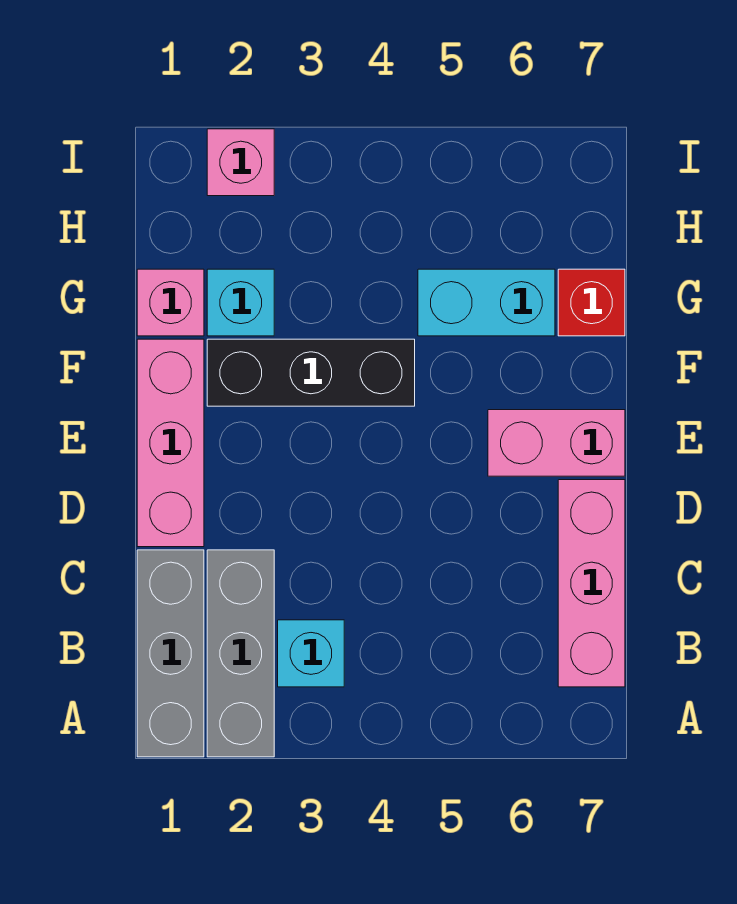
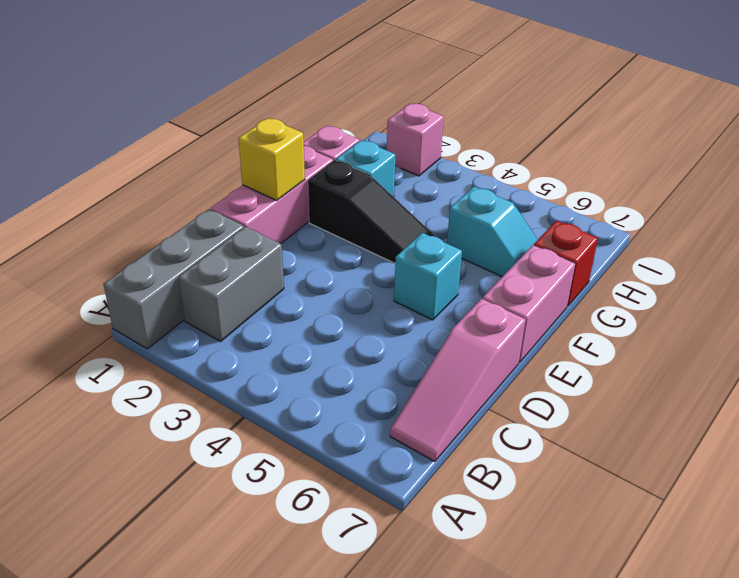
grey 1x3 brick [207,550,274,757] -> grey 1x2 brick [179,227,284,341]
cyan 1x1 brick [278,620,344,687] -> cyan 1x1 brick moved to [394,233,462,320]
pink 1x3 brick [558,480,625,687] -> pink 1x3 slope [390,299,526,462]
none -> yellow 1x1 brick [238,118,305,200]
pink 1x2 brick [488,410,625,476] -> pink 1x2 brick turned to [483,245,575,362]
black 1x3 brick [207,339,415,406] -> black 1x3 slope [308,160,436,263]
cyan 1x2 brick [418,269,555,336] -> cyan 1x2 slope [447,187,537,277]

